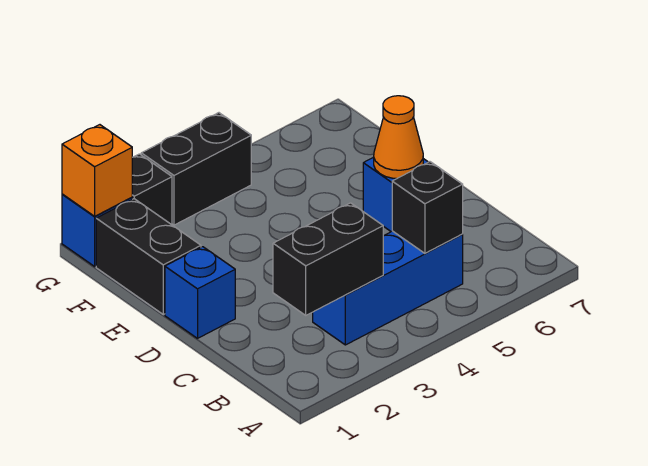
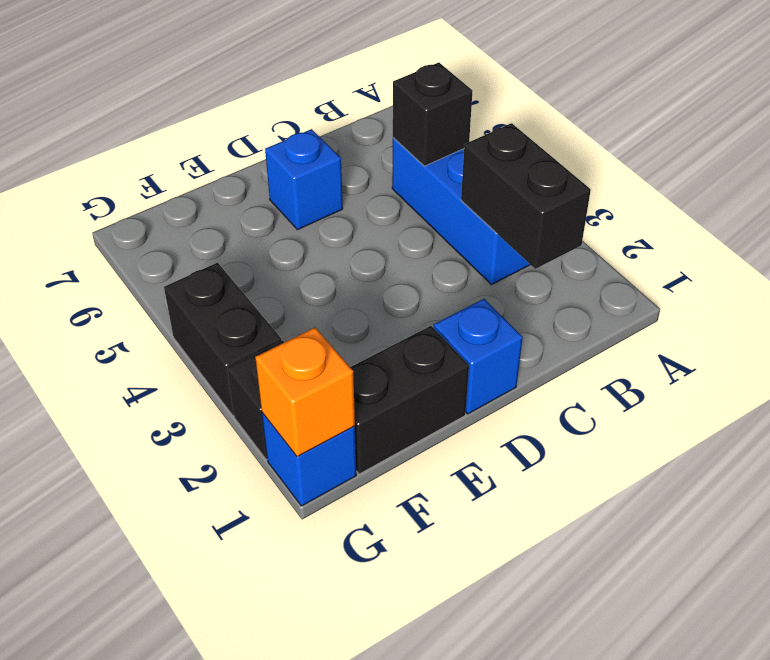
orange 1x1 cone [374,96,423,179] -> none

